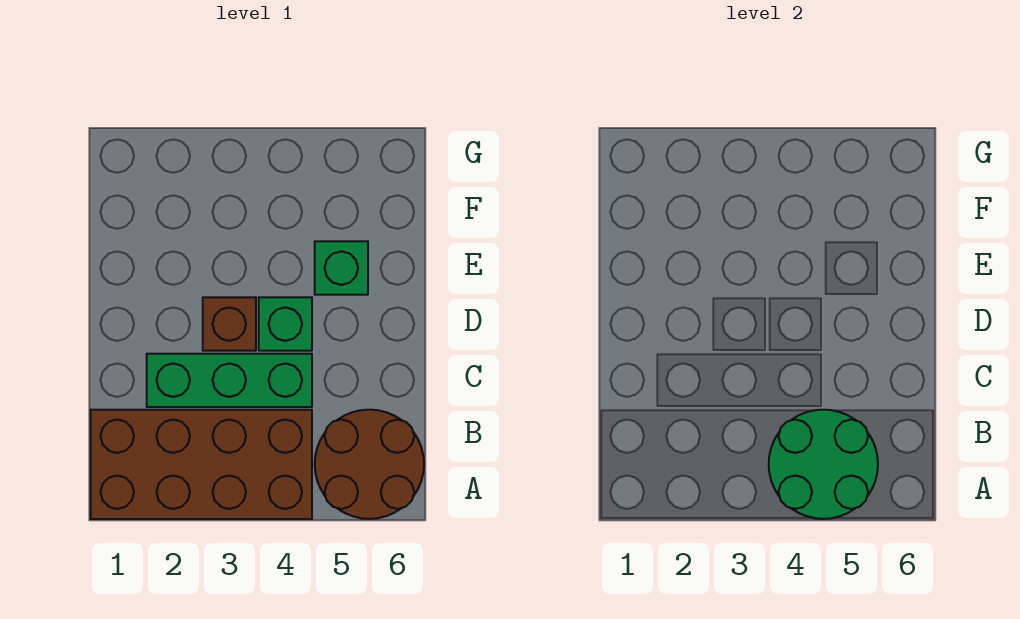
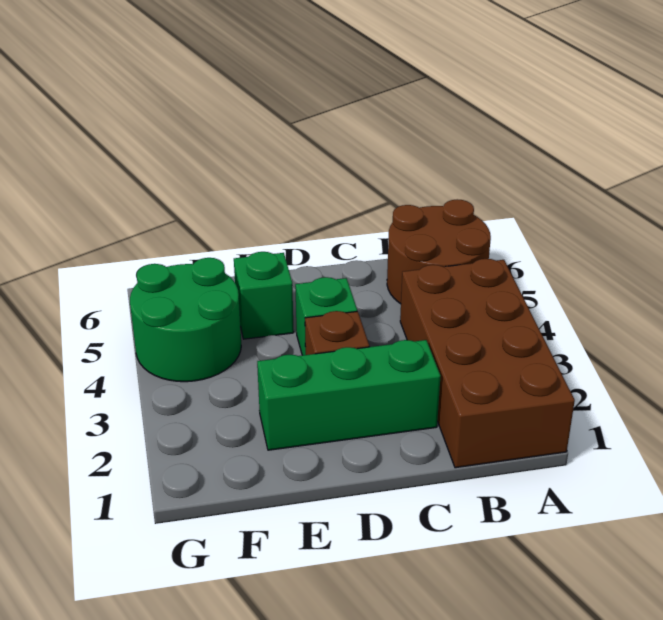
green 2x2 round brick [769,410,878,519] -> green 2x2 round brick moved to [130,258,241,382]
green 1x3 brick [147,354,312,407] -> green 1x3 brick turned to [257,340,440,450]

